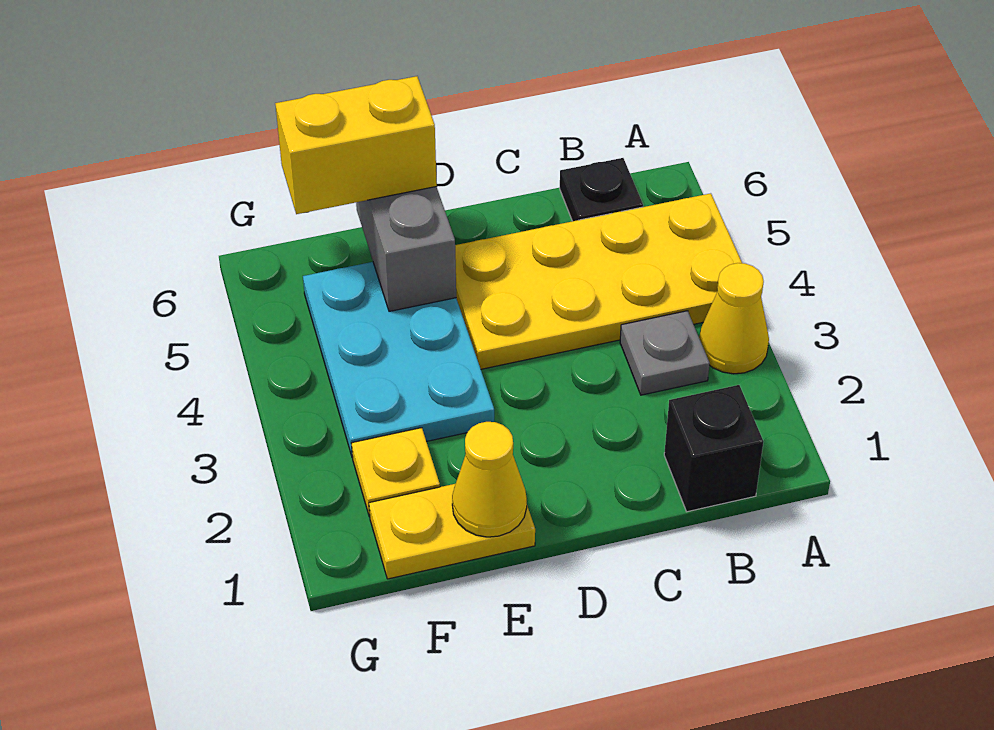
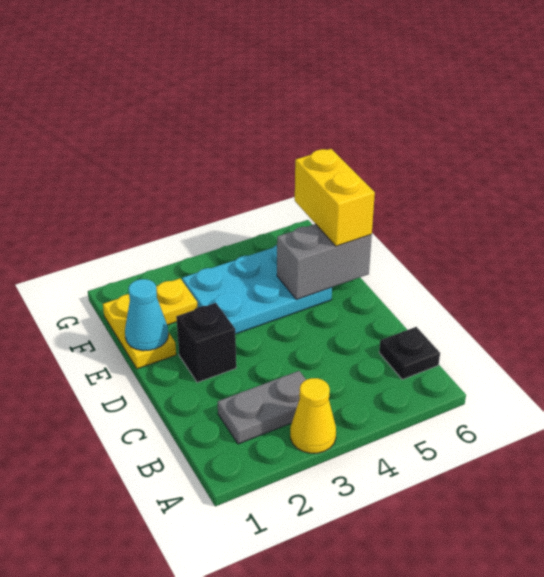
yellow 2x4 plate [455,193,742,369] -> none
black 1x1 brick [664,385,764,512] -> black 1x1 brick moved to [176,303,236,383]
grey 1x1 plate [620,311,710,395] -> grey 1x2 plate [218,371,306,444]
yellow 1x1 cone [452,422,527,537] -> cyan 1x1 cone [125,279,168,351]

